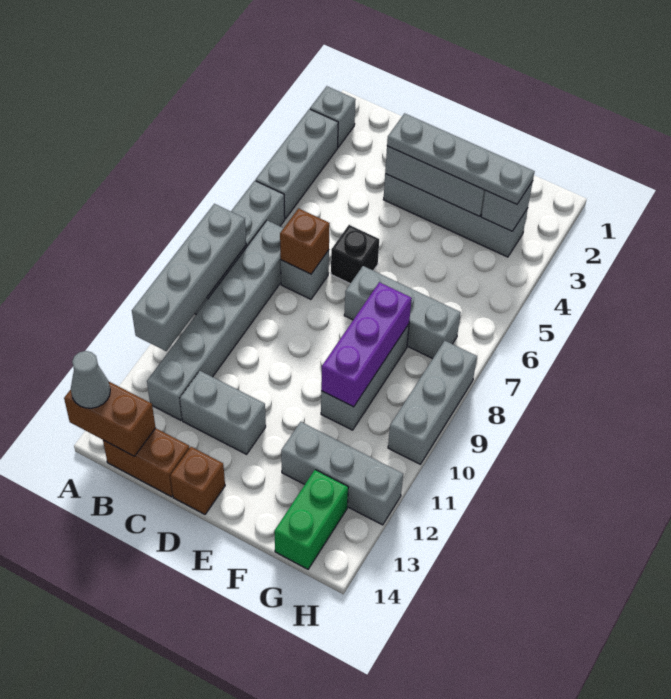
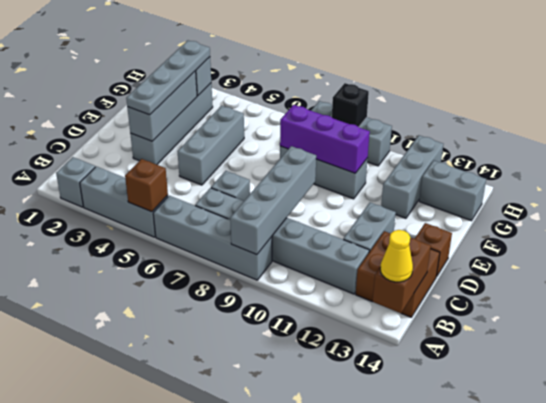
grey 1x4 brick [132,204,246,351] -> grey 1x4 brick turned to [230,146,316,255]
grey 1x1 cone [71,351,110,408] -> yellow 1x1 cone [380,230,413,282]
brown 1x2 brick [103,428,189,497] -> brown 2x2 brick [356,231,440,317]
brown 1x1 brick [280,208,330,274] -> brown 1x1 brick moved to [125,159,168,212]
black 1x1 brick [331,225,379,284] -> black 1x1 brick moved to [332,83,369,127]
grey 1x3 brick [344,266,461,359] -> grey 1x3 brick moved to [178,106,244,185]
green 1x2 brick [274,470,348,569] -> grey 1x2 brick [419,160,486,221]

